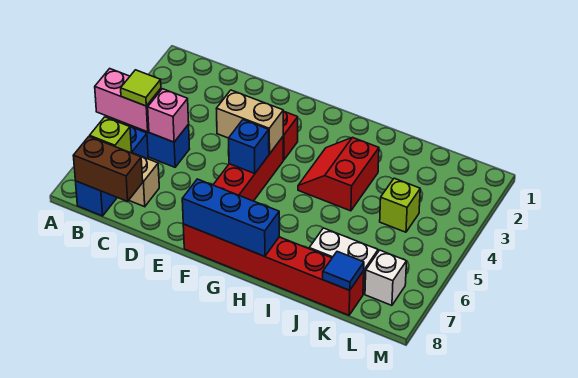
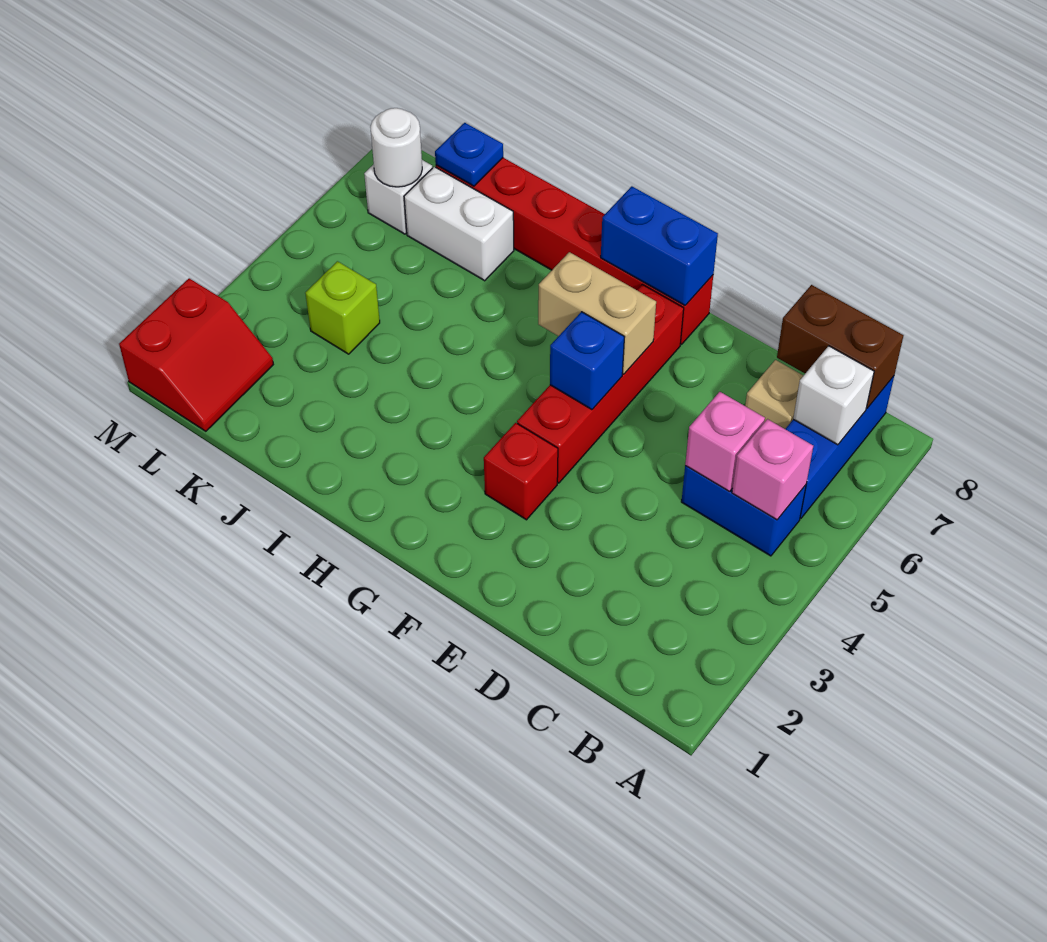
pink 1x2 brick [95,69,161,132] -> pink 1x1 brick [732,419,813,520]
lime 1x1 tile [121,70,161,106] -> none
lime 1x1 brick [90,117,132,153] -> white 1x1 brick [793,346,874,445]
tan 1x2 brick [216,90,283,154] -> tan 1x2 brick moved to [538,252,656,374]
blue 1x3 brick [182,179,279,256] -> blue 1x2 brick [601,186,718,306]
red 2x2 slope [298,137,379,211] -> red 2x2 slope moved to [119,278,273,431]
blue 1x1 tile [323,252,364,290] -> blue 1x1 plate [435,123,503,186]
none -> white 1x1 round brick [370,108,422,187]

